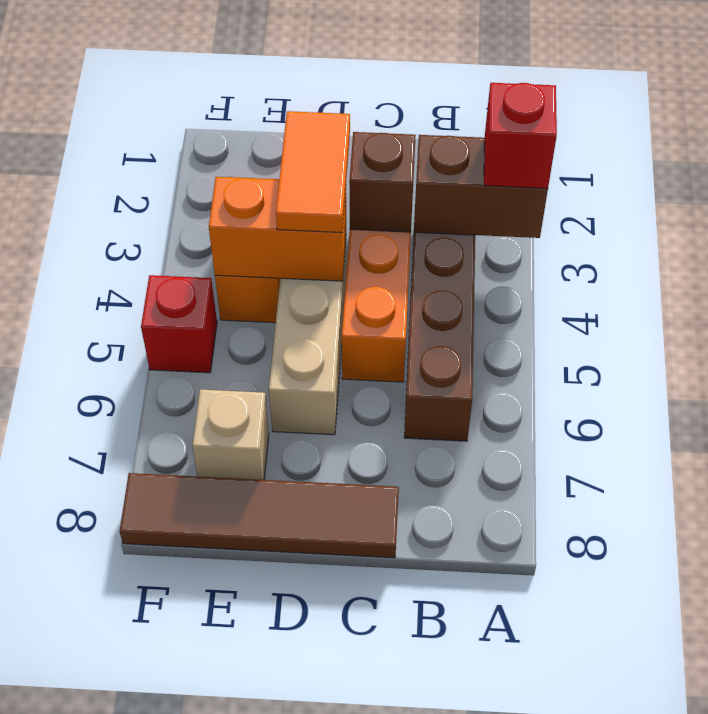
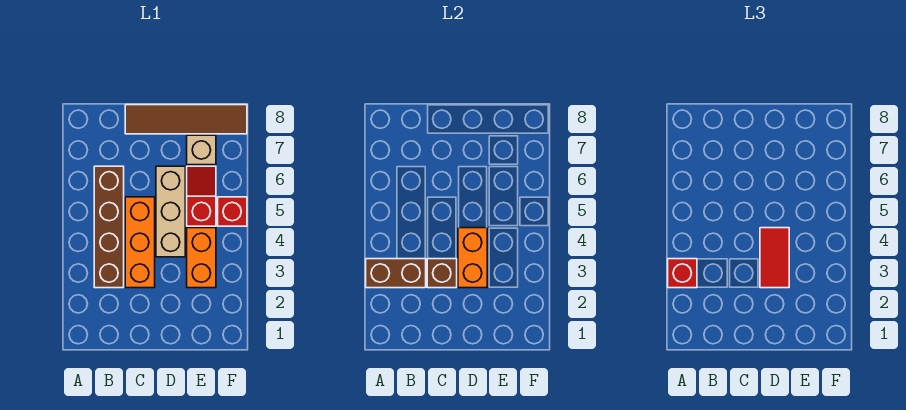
orange 1x2 tile [276,111,350,233] -> red 1x2 tile [760,228,789,288]
orange 1x2 brick [209,177,346,281] -> orange 1x2 brick turned to [458,228,487,288]
none -> red 1x2 slope [187,166,216,226]

